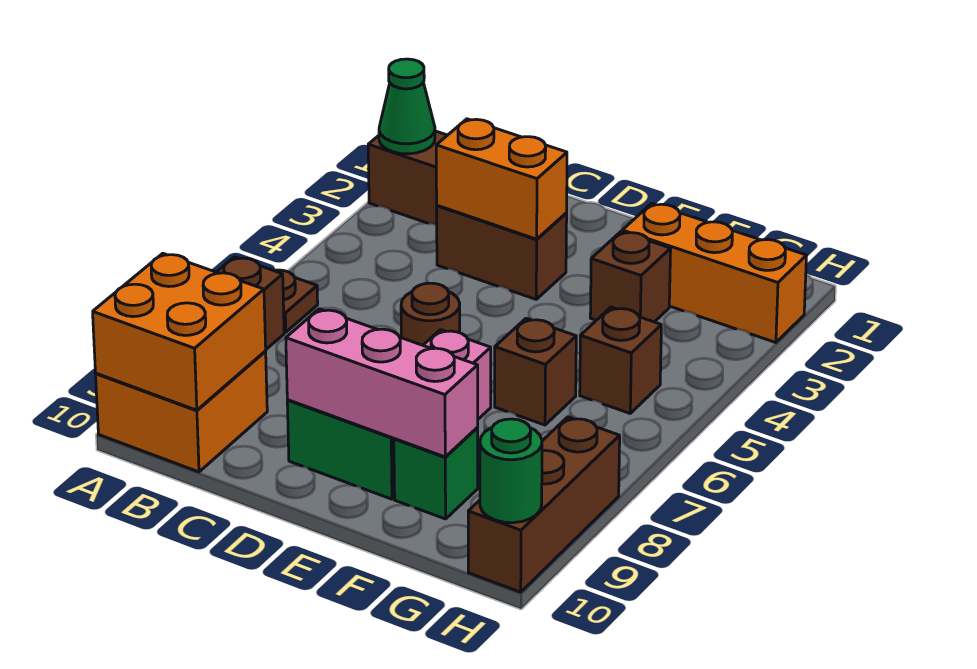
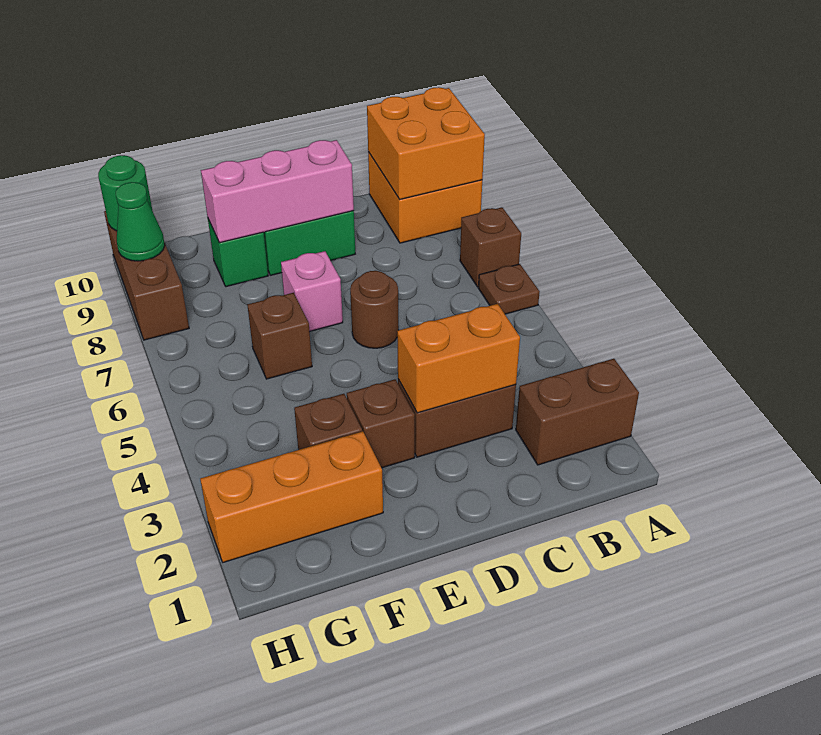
green 1x1 cone [379,59,435,154] -> green 1x1 cone moved to [116,182,165,261]
brown 1x1 brick [580,307,661,413] -> brown 1x1 brick moved to [347,379,415,468]

